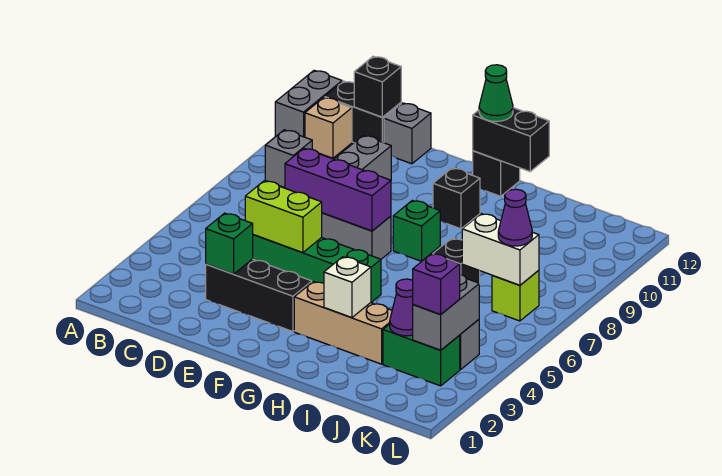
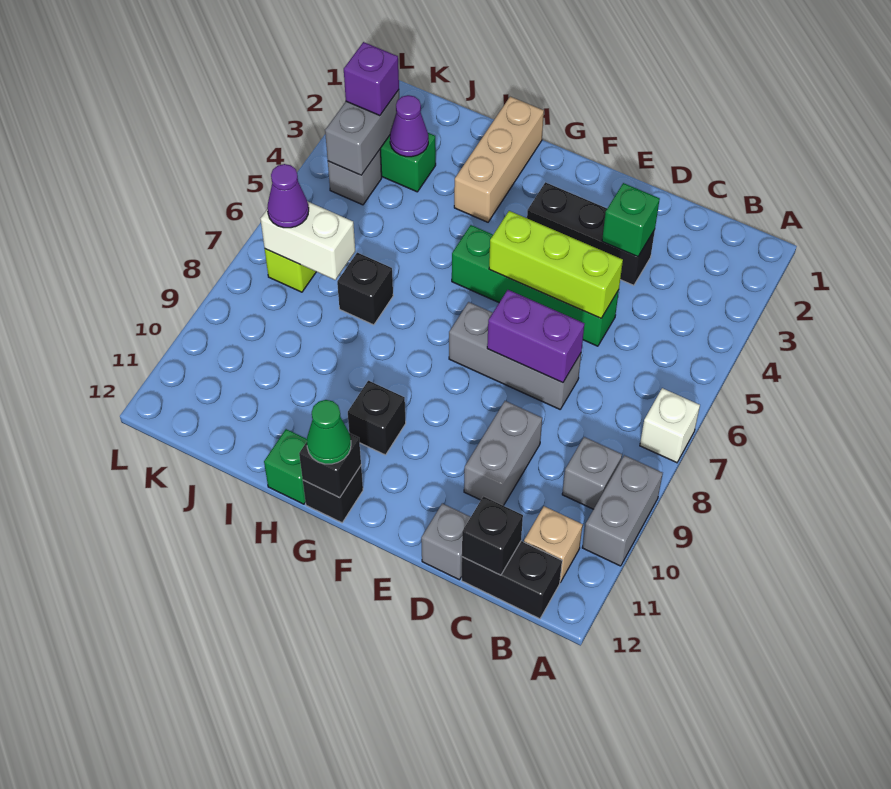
grey 1x2 brick [275,70,342,137] -> grey 1x2 brick moved to [582,455,663,566]
lime 1x2 brick [245,181,322,253] -> lime 1x3 brick [489,211,623,318]
purple 1x3 brick [285,148,391,231] -> purple 1x2 brick [487,290,585,383]
tan 1x3 brick [294,282,392,364] -> tan 1x3 brick turned to [454,97,544,222]
green 1x1 brick [393,200,440,261] -> green 1x1 brick moved to [264,429,307,504]
black 1x2 brick [473,108,549,171] -> black 1x1 brick [299,433,361,498]
white 1x1 brick [324,257,371,318] -> white 1x1 brick moved to [640,388,700,463]

